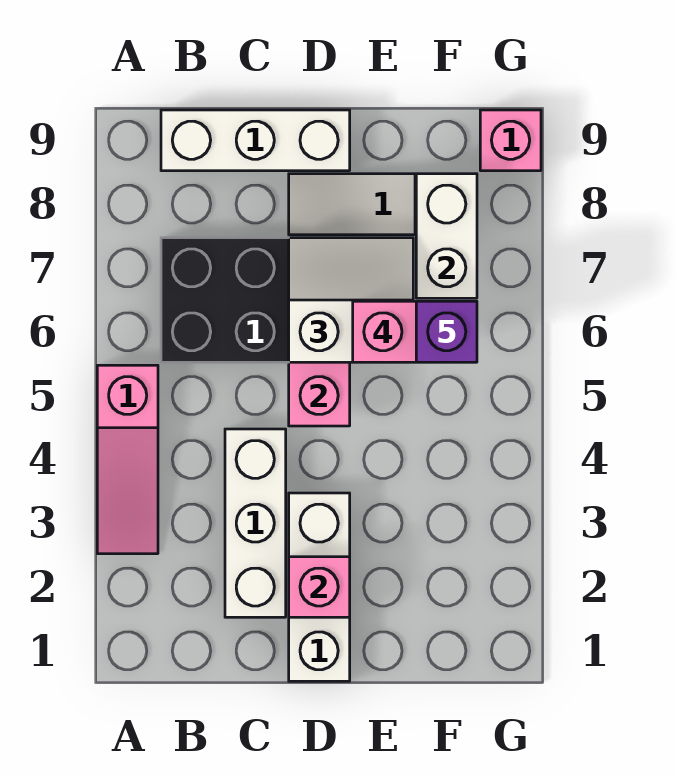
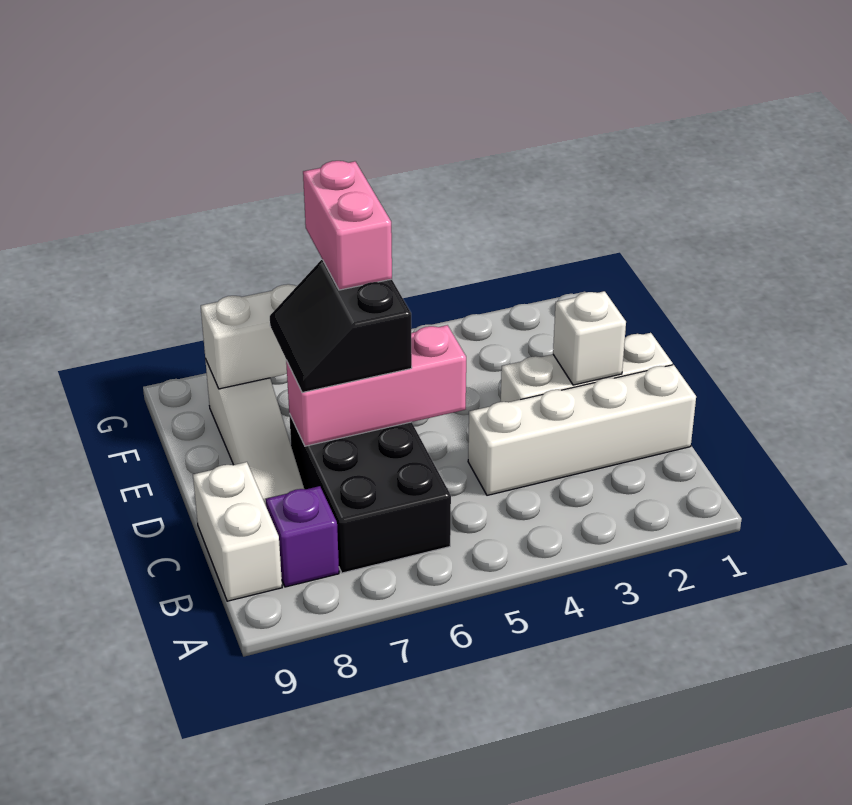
pink 1x3 slope [97,365,158,554] -> none
white 1x3 brick [161,110,350,171] -> white 1x2 brick [193,462,282,601]
white 1x3 brick [225,429,286,617] -> white 1x4 brick [468,365,696,495]
pink 1x1 brick [289,557,350,617] -> white 1x1 brick [553,291,626,385]
white 2x2 slope [289,238,413,362] -> black 2x2 slope [270,260,412,393]
purple 1x1 brick [416,301,477,362] -> purple 1x1 brick moved to [266,486,339,587]
pink 1x1 brick [480,110,541,171] -> none

